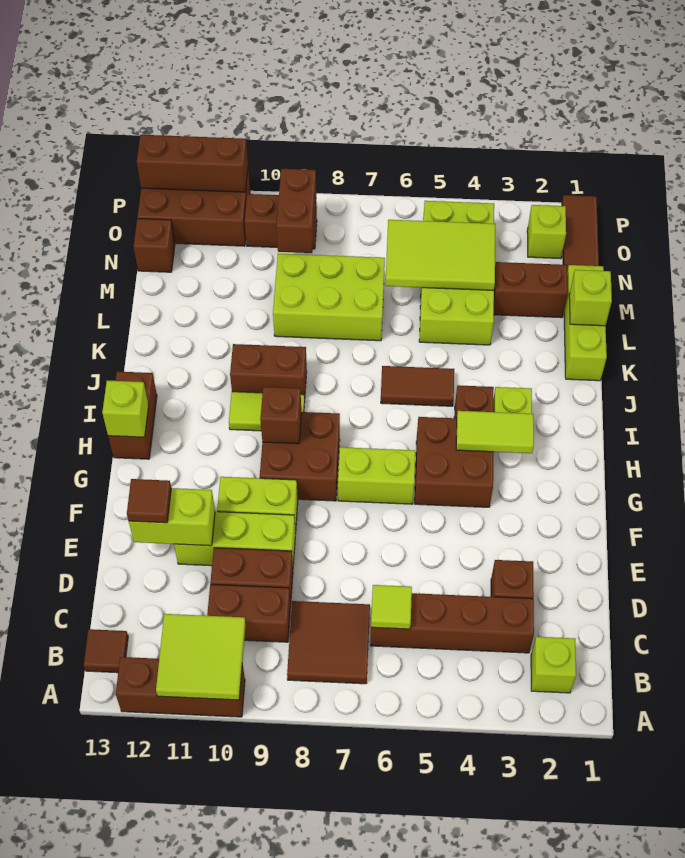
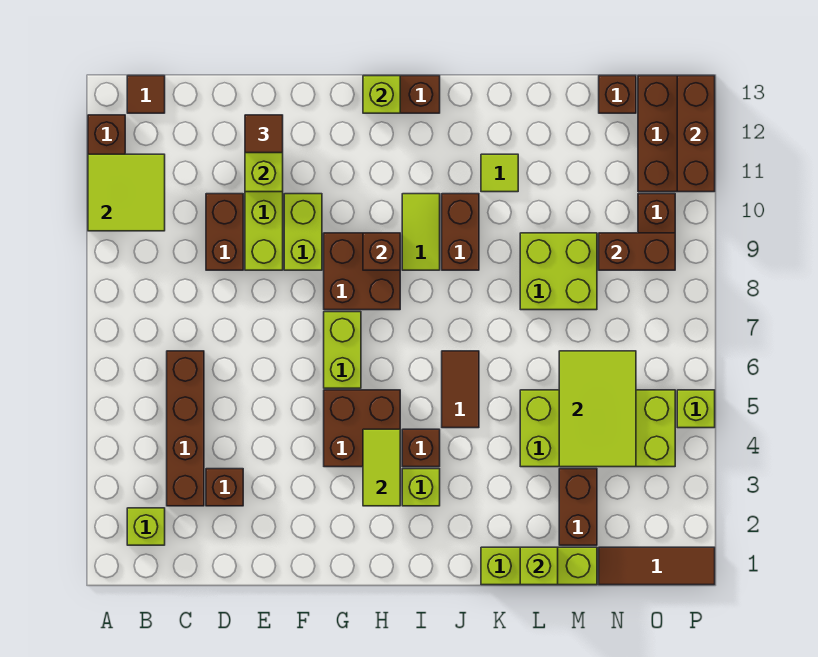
brown 2x2 tile [287,601,370,684] -> none
lime 1x1 tile [371,585,412,629] -> lime 1x1 tile moved to [481,154,518,192]
brown 1x2 brick [207,584,291,642] -> none
lime 2x3 brick [273,254,385,341] -> lime 2x2 brick [520,233,597,310]
lime 1x1 brick [527,205,566,259] -> lime 1x1 brick moved to [677,390,715,428]

